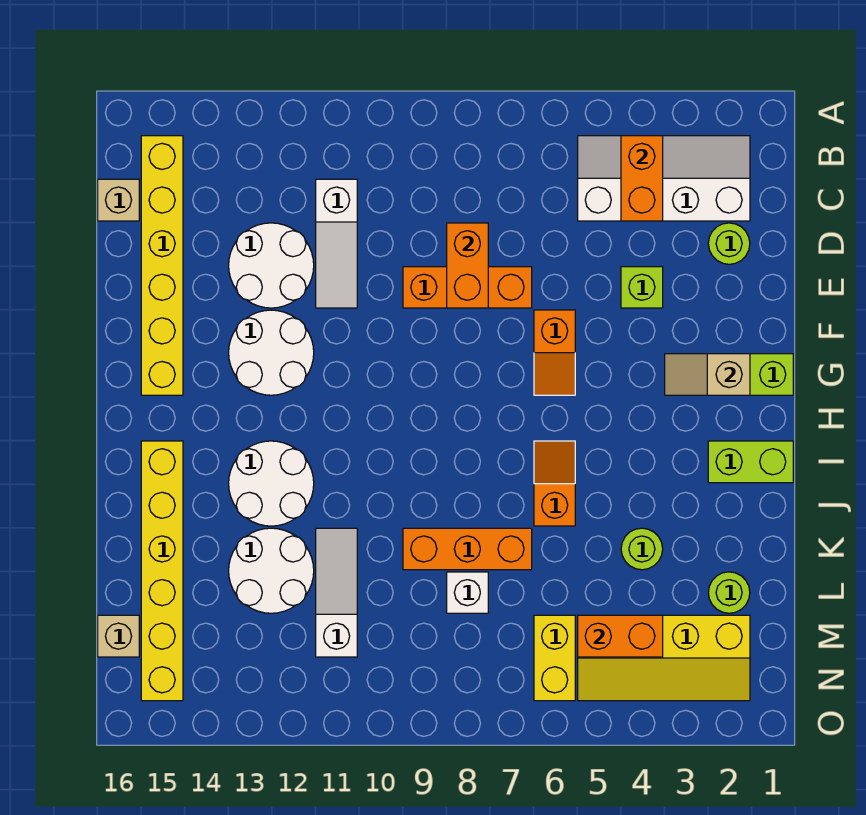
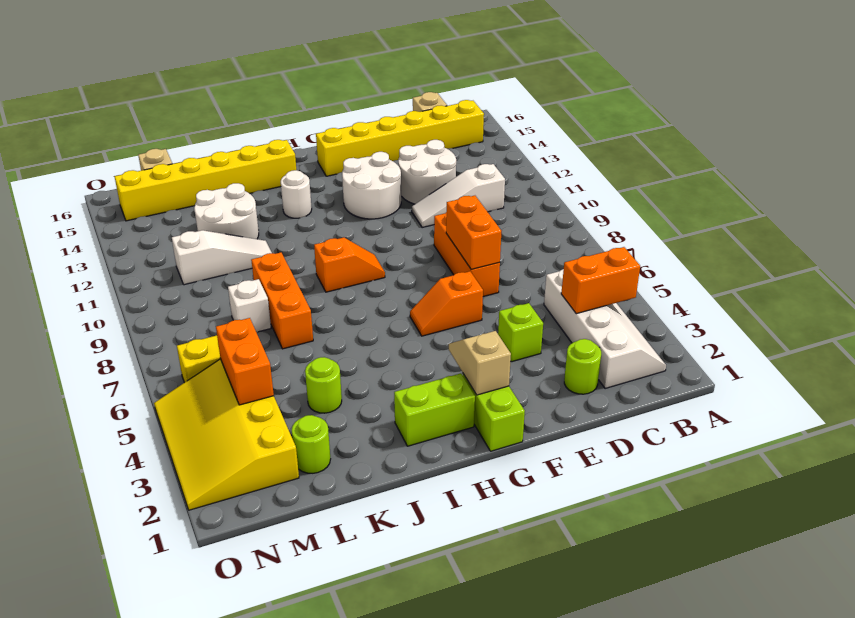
orange 1x2 brick [447,223,488,308] -> orange 1x2 brick turned to [446,196,501,270]
lime 1x2 brick [708,441,793,483] -> lime 1x2 brick turned to [394,373,475,446]
orange 1x2 slope [534,441,575,526] -> orange 1x2 slope moved to [314,237,385,292]
white 2x2 round brick [229,441,314,526] -> white 1x1 round brick [281,170,312,218]
yellow 2x4 slope [578,615,750,701] -> yellow 3x4 slope [154,359,299,510]

